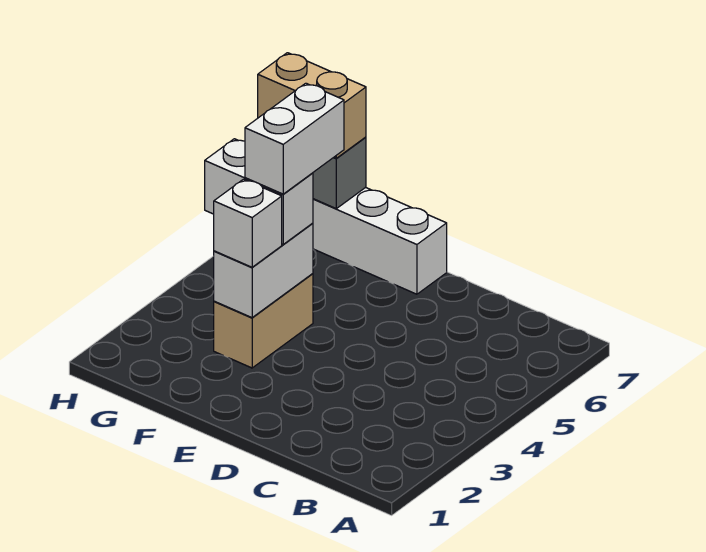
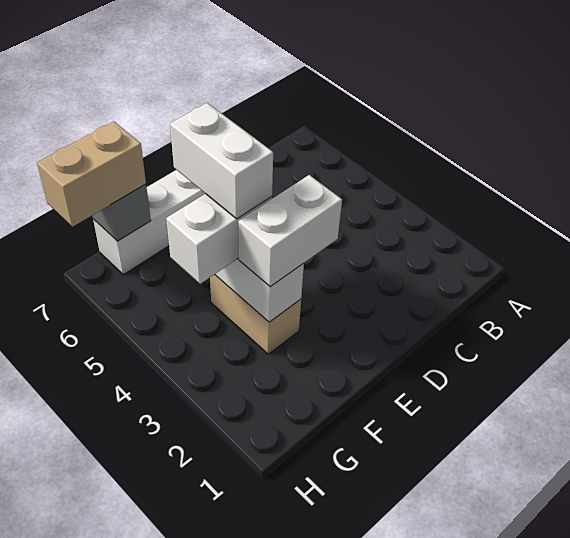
white 1x1 brick [214,179,282,267] -> white 1x2 brick [238,175,342,287]

